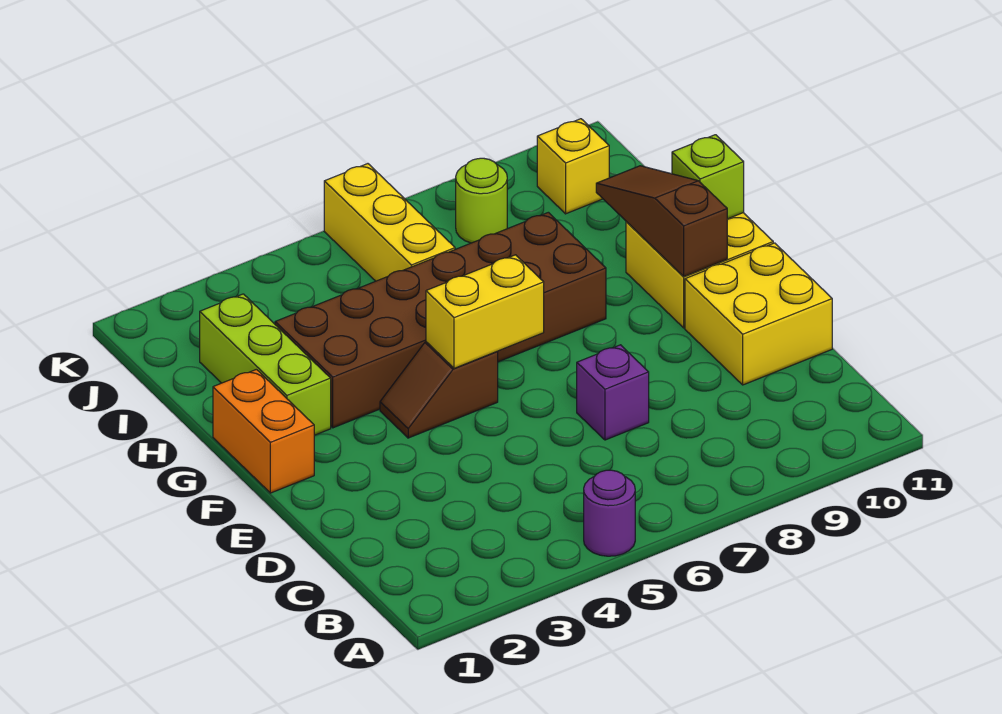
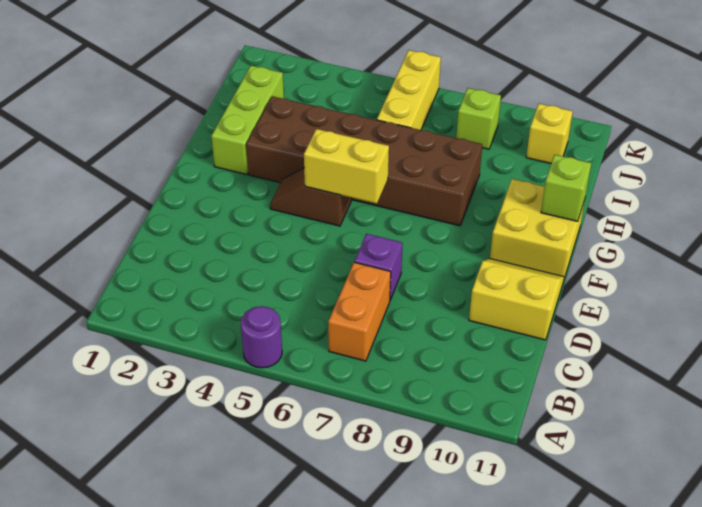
yellow 2x2 brick [685,243,832,385] -> yellow 2x2 slope [469,258,564,340]
orange 1x2 brick [213,369,314,493] -> orange 1x2 brick moved to [328,262,391,361]
brown 1x3 slope [596,166,727,276] -> none
lime 1x1 round brick [456,158,507,243] -> lime 1x1 brick [456,88,501,149]

